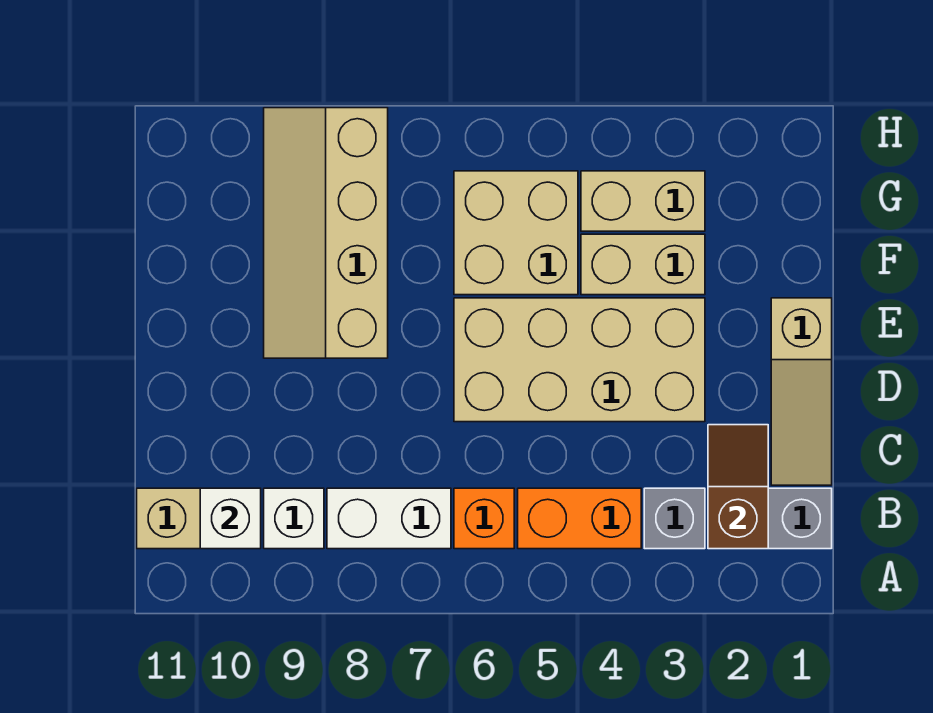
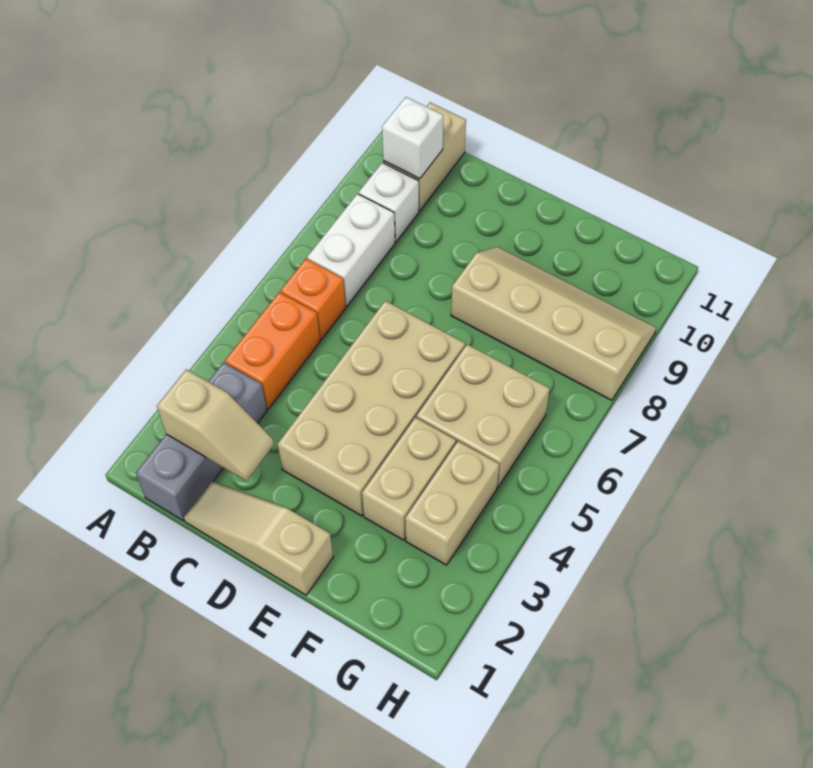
brown 1x2 slope [708,425,768,549] -> tan 1x2 slope [157,369,274,481]

